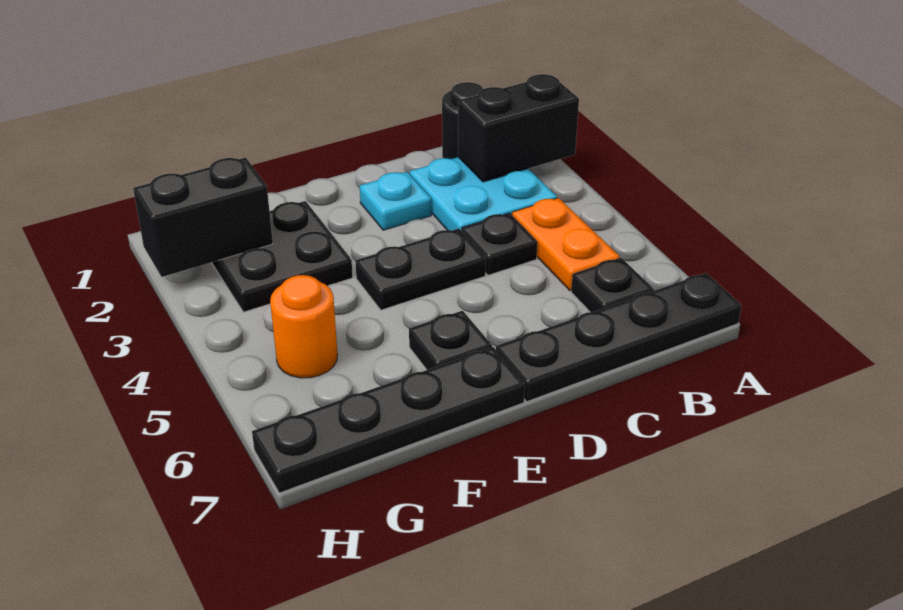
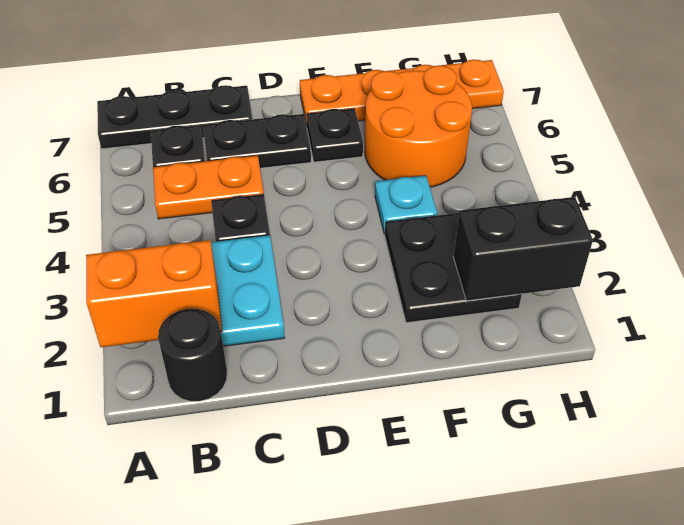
black 1x2 brick [458,74,579,182] -> orange 1x2 brick [86,240,222,347]
black 1x4 plate [496,273,741,402] -> black 1x3 plate [97,85,252,149]
orange 1x2 plate [512,198,620,290] -> orange 1x2 plate turned to [153,156,264,219]
cyan 1x1 plate [360,172,431,230] -> cyan 1x1 plate moved to [375,176,437,234]
black 1x2 plate [355,229,486,310] -> black 1x2 plate moved to [203,114,311,168]
black 1x4 plate [252,347,525,493] -> orange 1x4 plate [300,60,504,126]
orange 1x1 round brick [270,275,338,378] -> orange 2x2 round brick [365,65,472,187]

